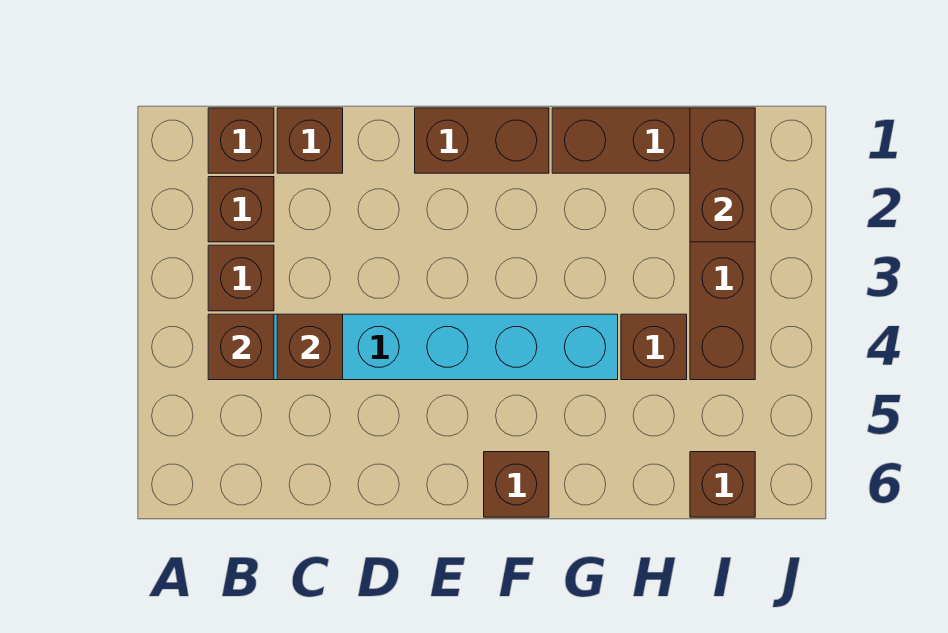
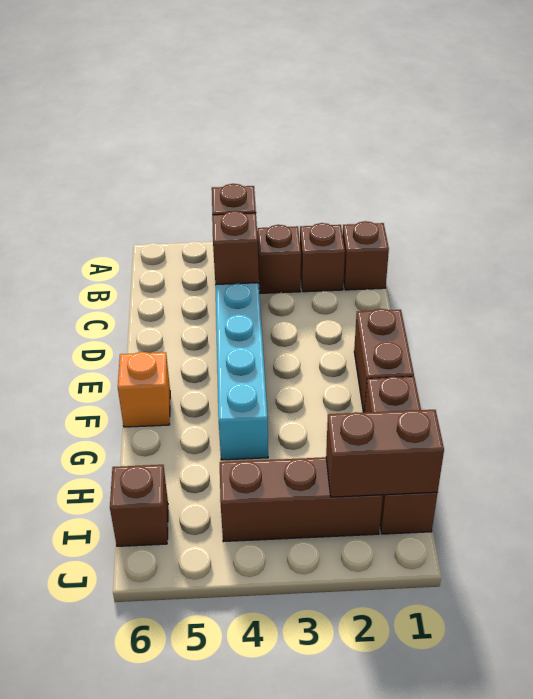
brown 1x1 brick [277,108,343,173] -> none
brown 1x1 brick [484,452,549,517] -> orange 1x1 brick [118,352,170,427]
brown 1x1 brick [621,314,687,380] -> none

